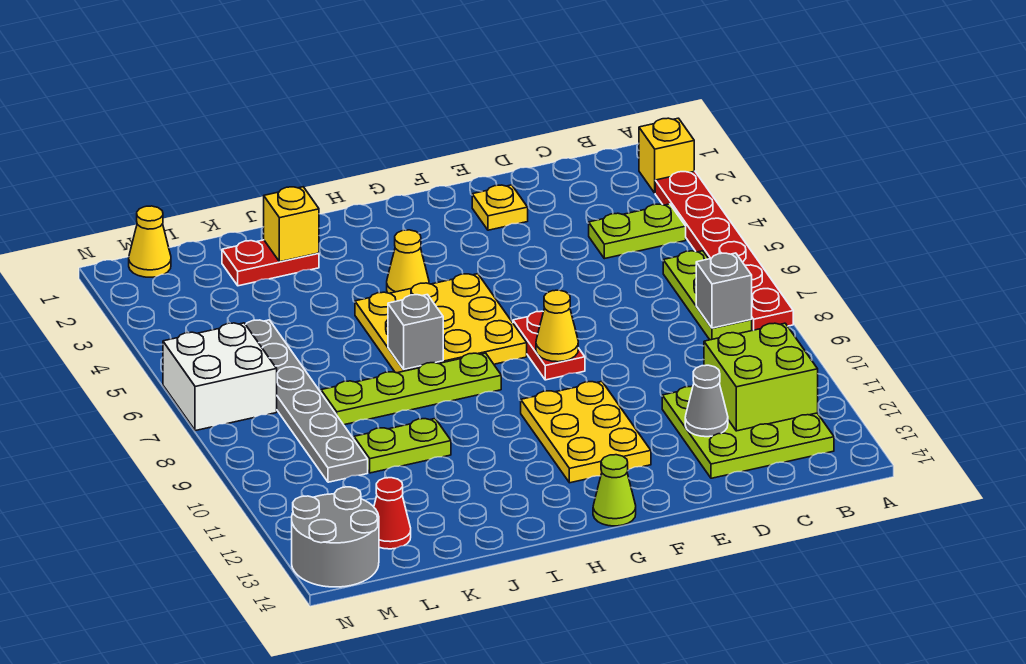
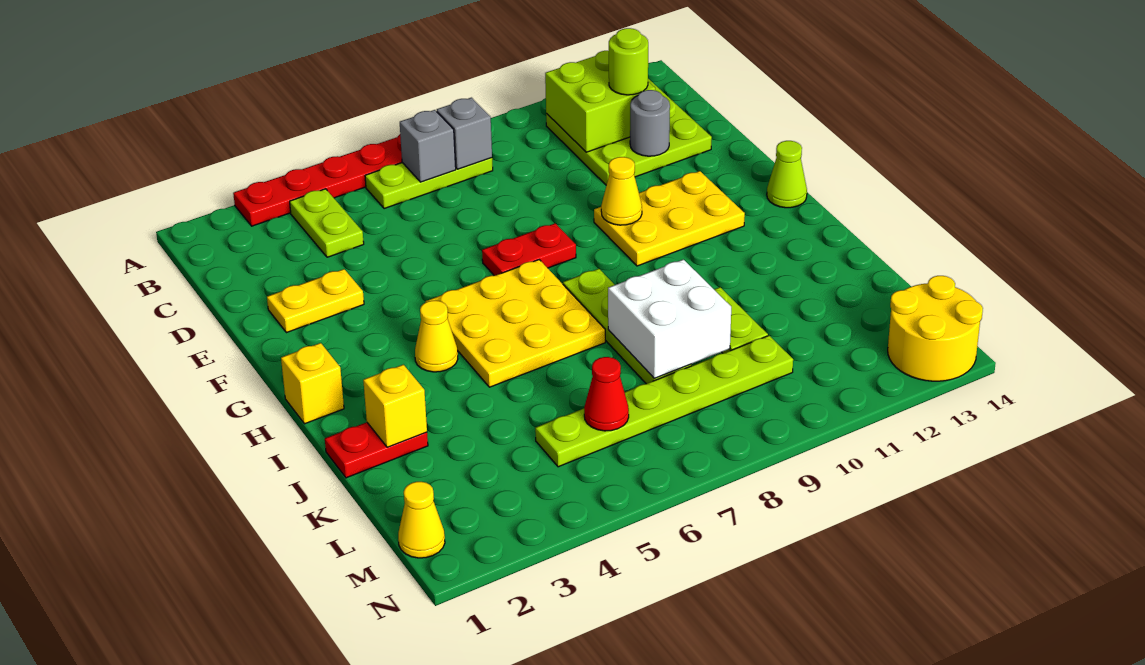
yellow 1x1 brick [639,118,694,193] -> yellow 1x1 brick moved to [281,343,344,424]
none -> lime 1x1 round brick [609,28,648,95]
grey 1x1 cone [685,365,728,437] -> grey 1x1 round brick [630,90,670,156]
yellow 1x1 plate [472,185,528,230] -> yellow 1x2 plate [267,269,364,333]
yellow 1x1 cone [536,290,578,362] -> yellow 1x1 cone moved to [601,157,642,225]
grey 1x1 brick [388,295,443,369] -> grey 1x1 brick moved to [400,110,456,182]
red 1x2 plate [222,240,319,286] -> red 1x2 plate turned to [325,422,428,478]
grey 1x6 plate [246,320,368,482] -> lime 1x6 plate [535,335,793,467]
red 1x1 cone [374,478,411,549] -> red 1x1 cone moved to [584,357,629,431]
white 2x2 brick [163,323,277,431] -> white 2x2 brick moved to [608,259,731,378]
grey 2x2 round brick [292,487,379,587] -> yellow 2x2 round brick [888,276,983,381]

